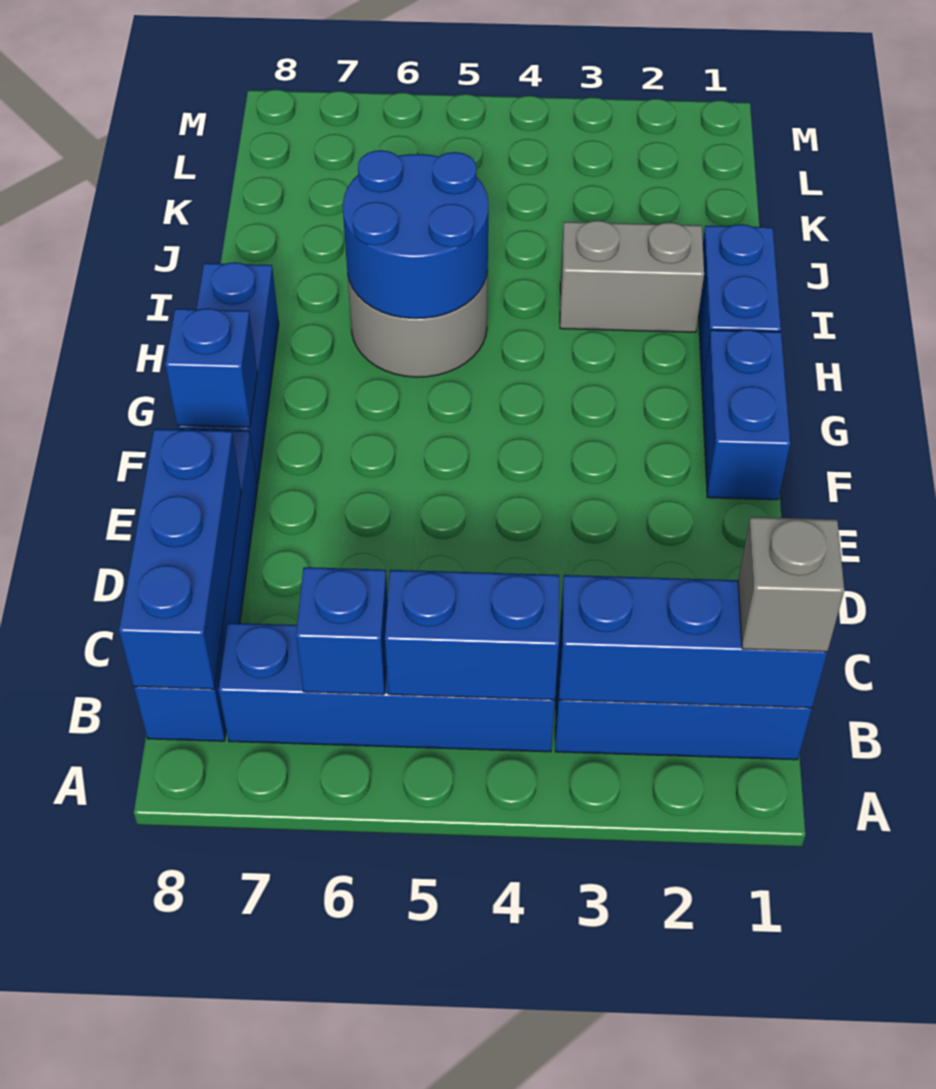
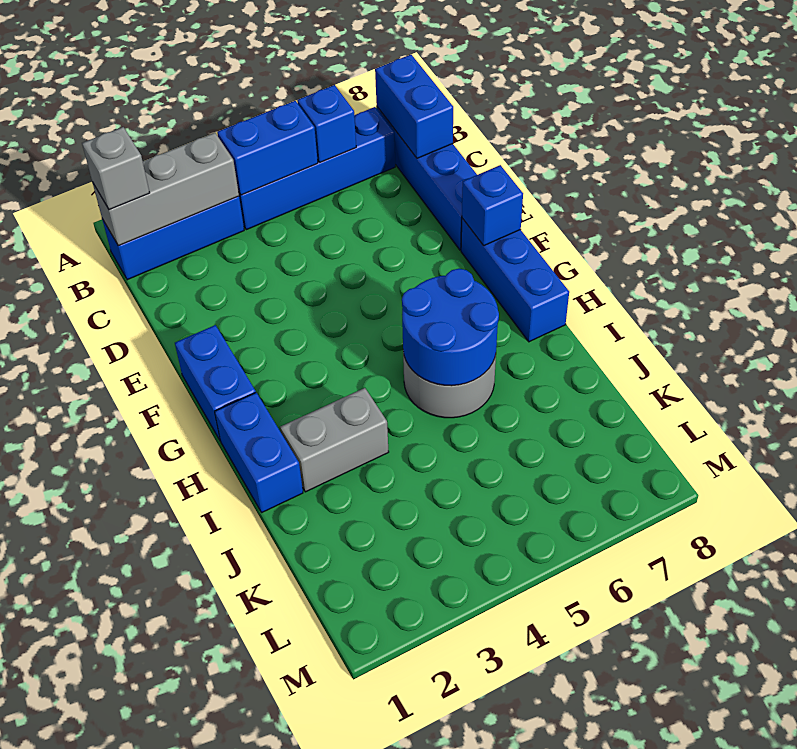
blue 1x3 brick [559,575,827,708] -> grey 1x3 brick [93,133,239,246]
blue 1x3 brick [119,429,241,689] -> blue 1x2 brick [375,55,453,158]

